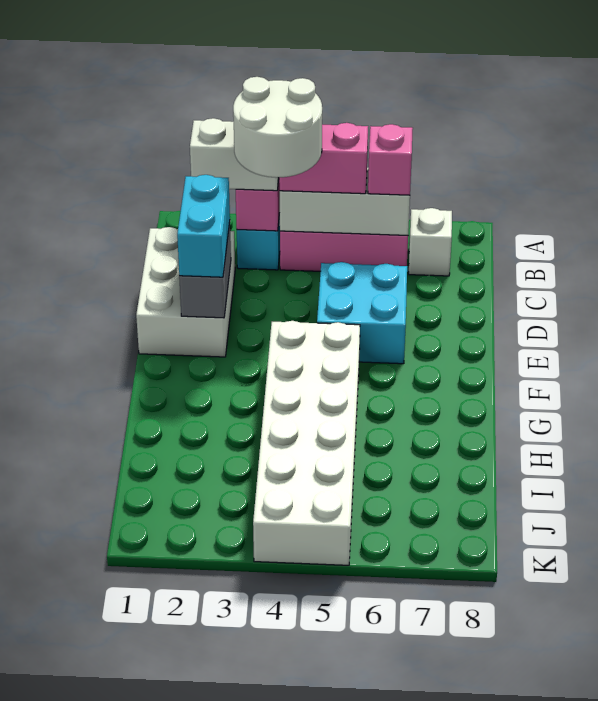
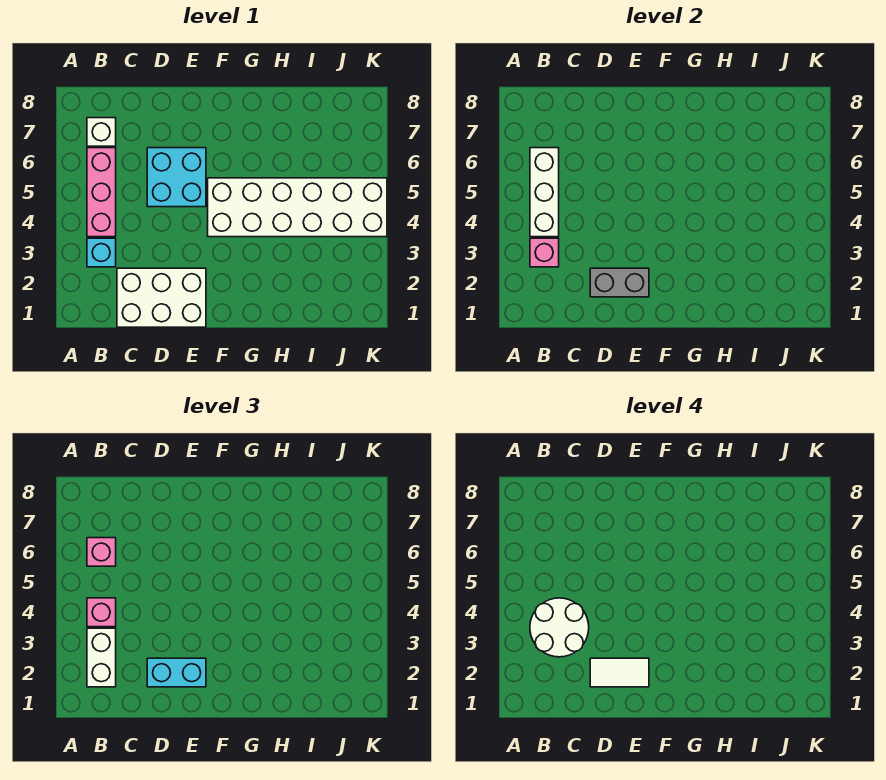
pink 1x2 brick [279,123,368,194] -> pink 1x1 brick [87,598,116,627]
none -> white 1x2 tile [590,658,649,687]

